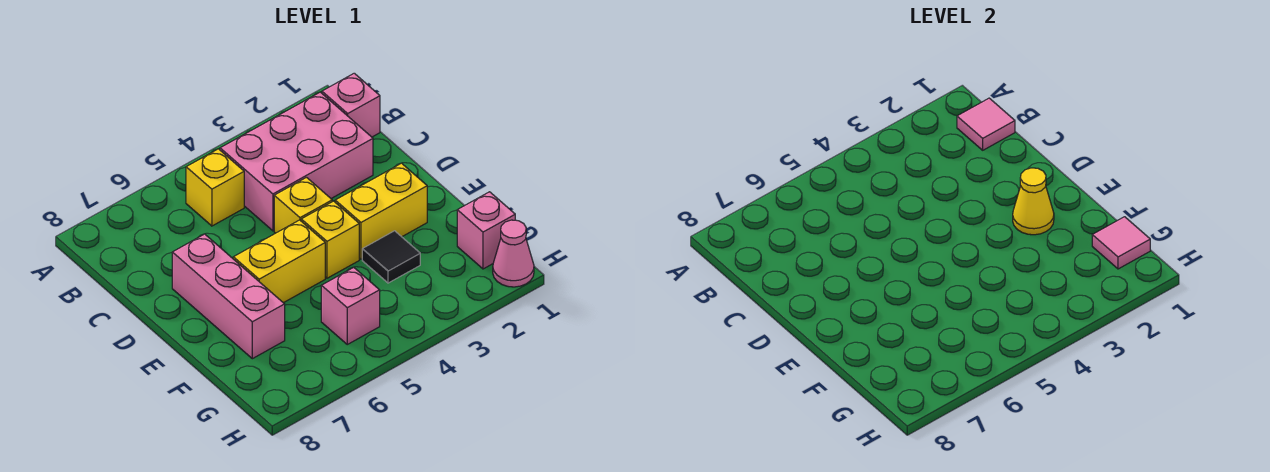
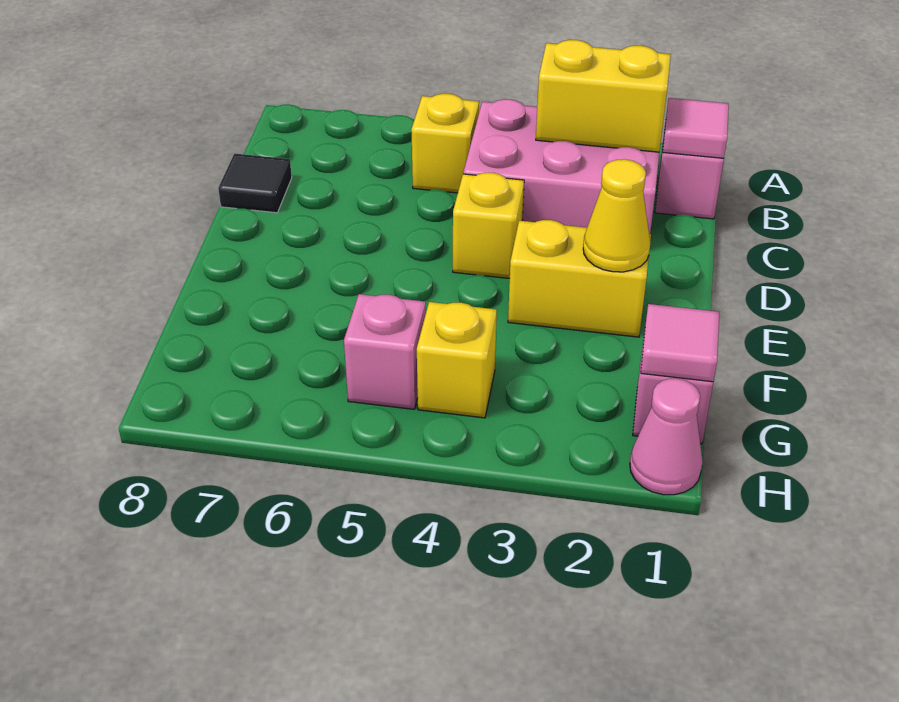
pink 1x3 brick [172,234,285,359] -> none
yellow 1x1 brick [301,201,359,278] -> yellow 1x1 brick moved to [417,302,497,418]
yellow 1x2 brick [233,220,325,303] -> yellow 1x2 brick moved to [536,40,671,152]
black 1x1 tile [362,231,420,283] -> black 1x1 tile moved to [218,154,292,213]

